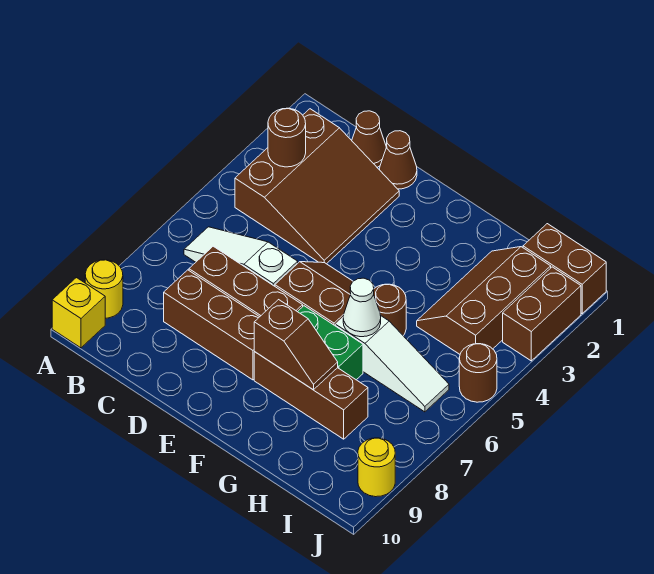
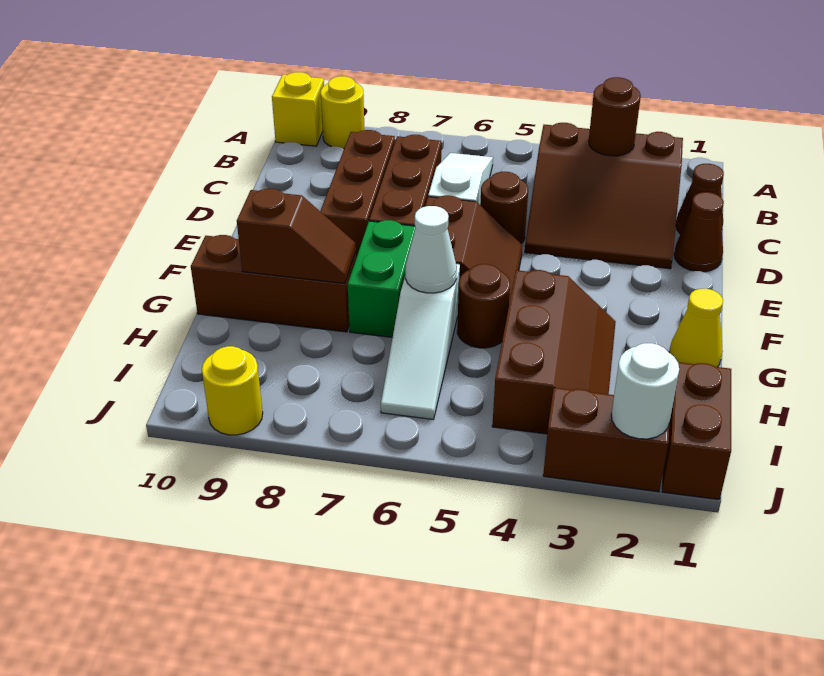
brown 1x3 brick [254,352,368,439] -> brown 1x3 brick turned to [191,235,356,332]
brown 1x2 slope [254,300,338,390] -> brown 1x2 slope turned to [237,189,356,283]
none -> yellow 1x1 cone [669,289,723,367]
brown 2x3 slope [417,247,551,354] -> brown 2x3 slope turned to [492,270,616,434]
none -> white 1x1 round brick [611,343,679,439]
brown 1x1 round brick [459,344,497,402] -> brown 1x1 round brick moved to [480,172,528,244]

